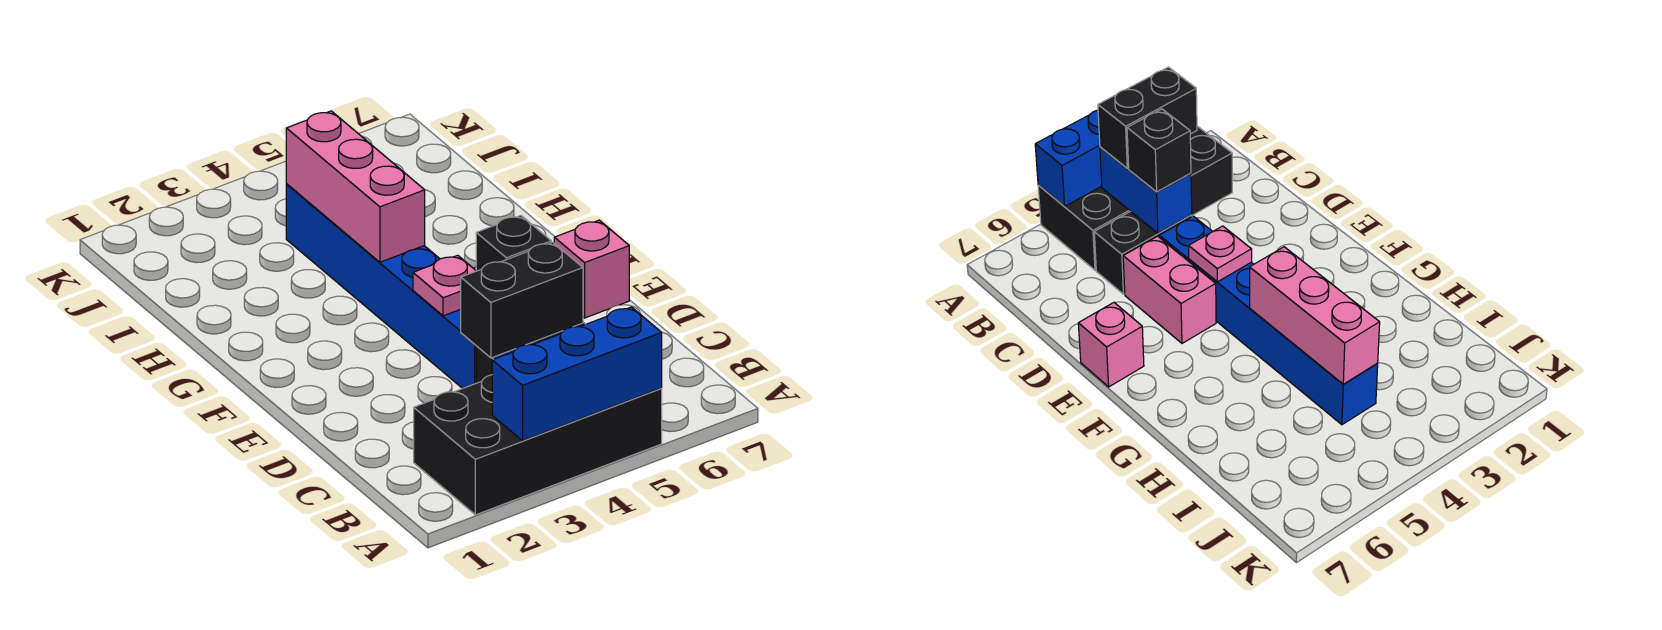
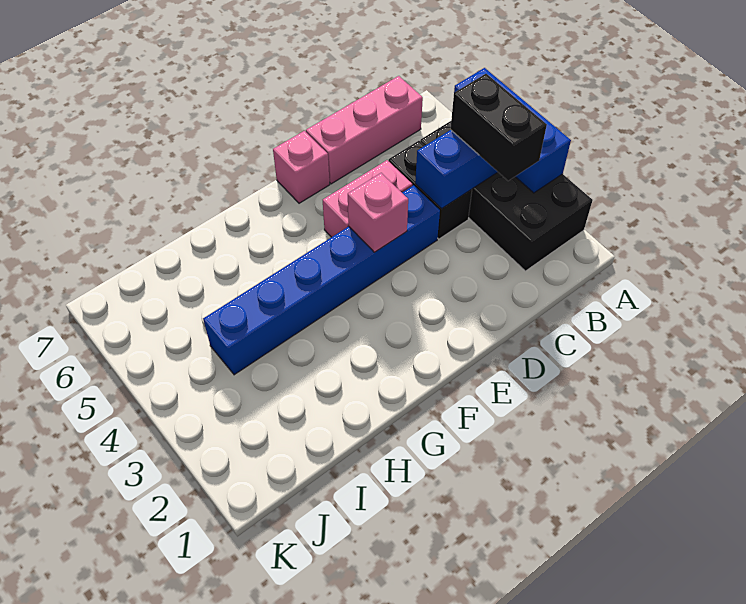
black 1x1 brick [476,216,551,271] -> none
pink 1x1 plate [413,255,476,316] -> pink 1x1 brick [348,173,408,252]
pink 1x3 brick [286,111,425,262] -> pink 1x3 brick moved to [306,76,423,184]

